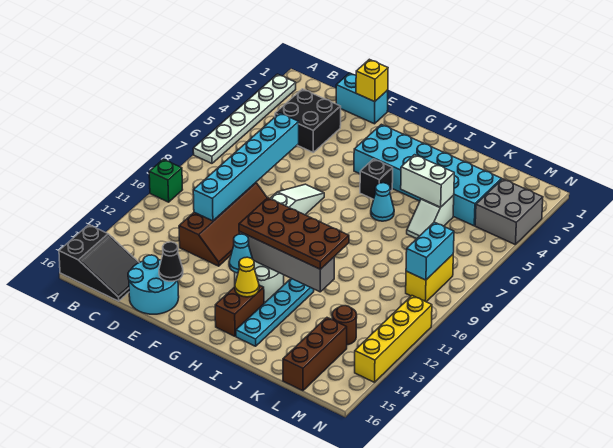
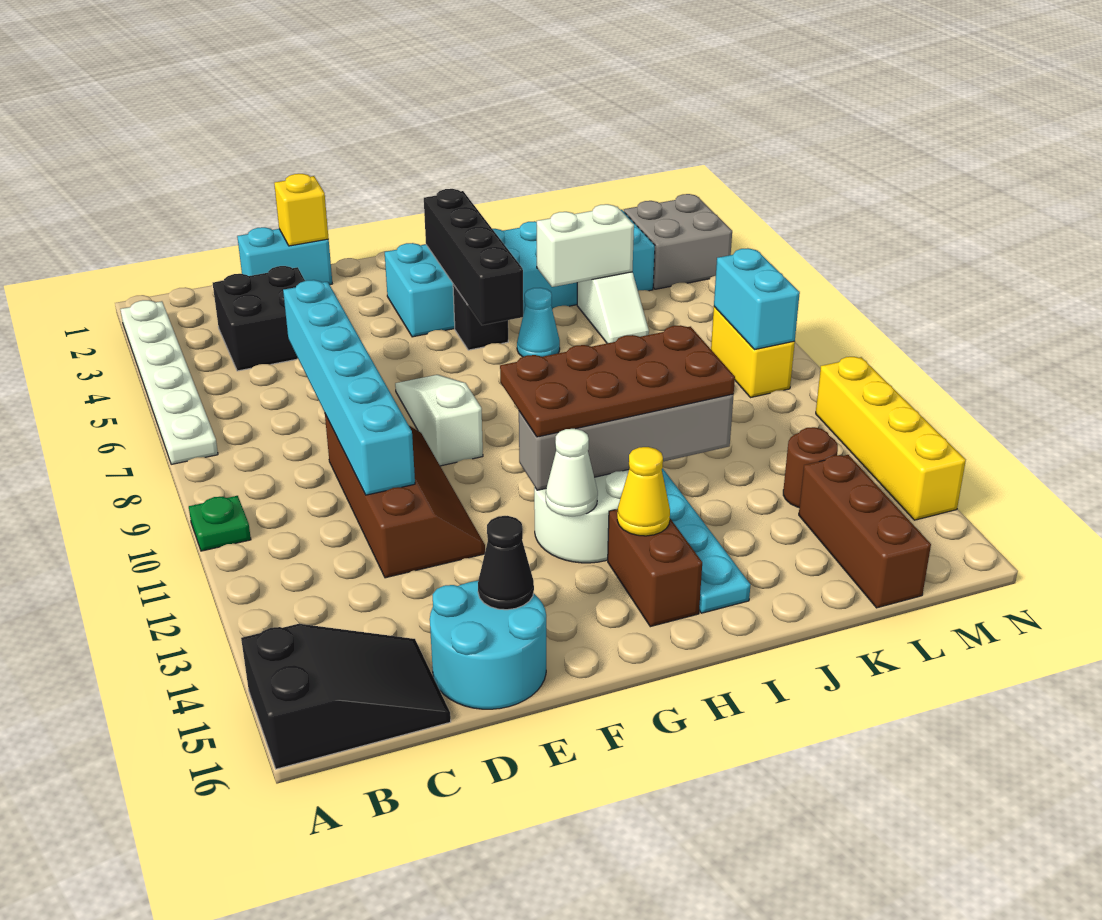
green 1x1 brick [149,159,183,202] -> green 1x1 plate [189,496,251,551]
cyan 1x1 cone [229,234,253,273] -> white 1x1 cone [546,429,598,516]
none -> black 1x4 brick [424,189,523,325]

